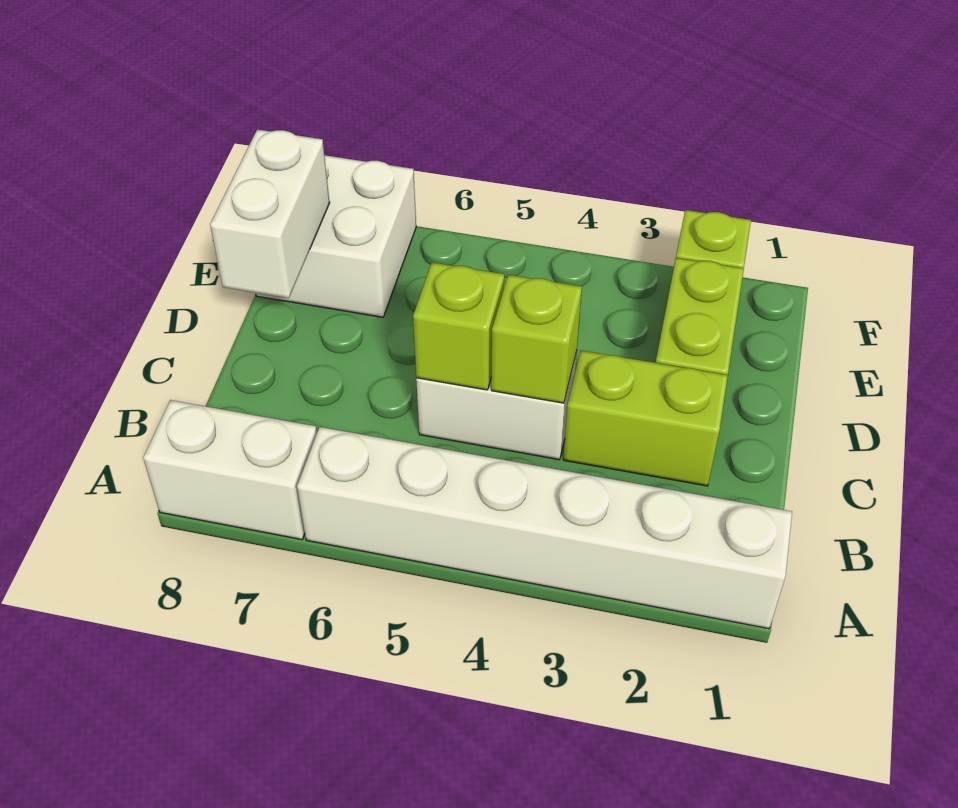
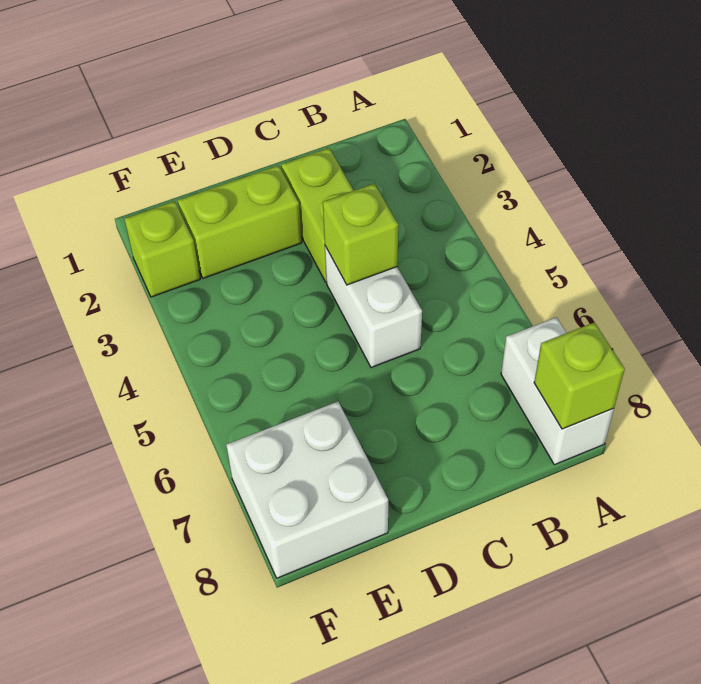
white 1x6 brick [297,427,792,629] -> none
lime 1x1 brick [413,262,504,390] -> lime 1x1 brick moved to [534,322,625,429]
white 1x2 brick [210,129,330,298] -> none

